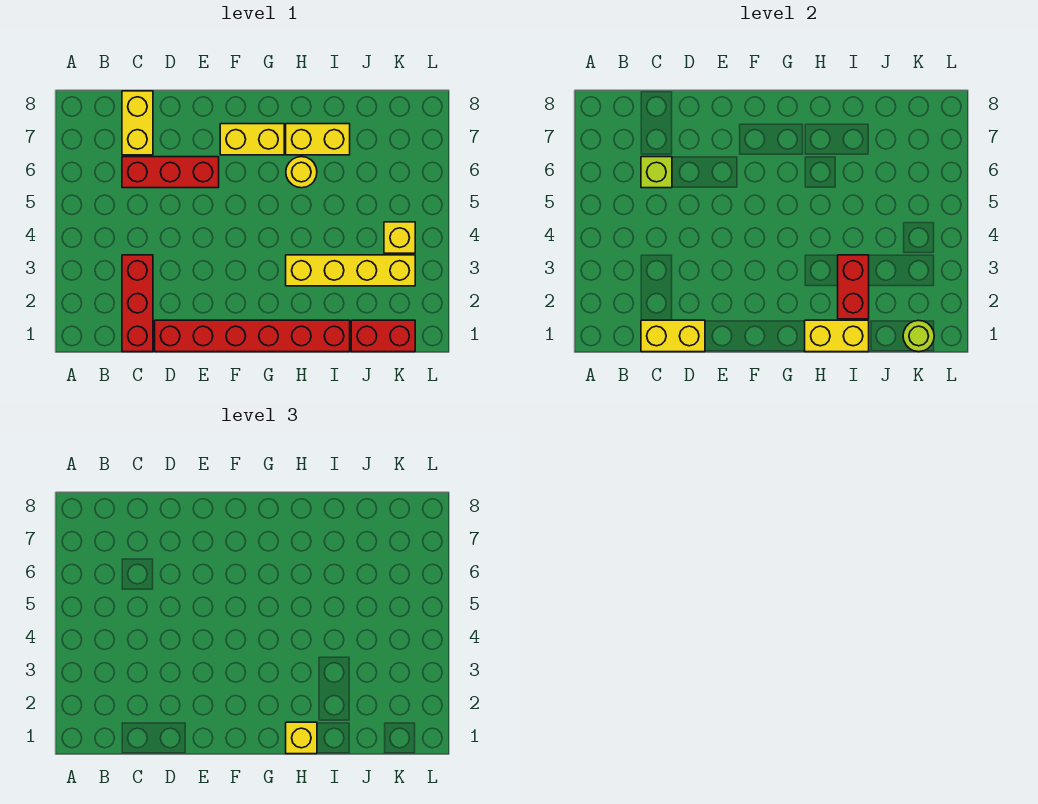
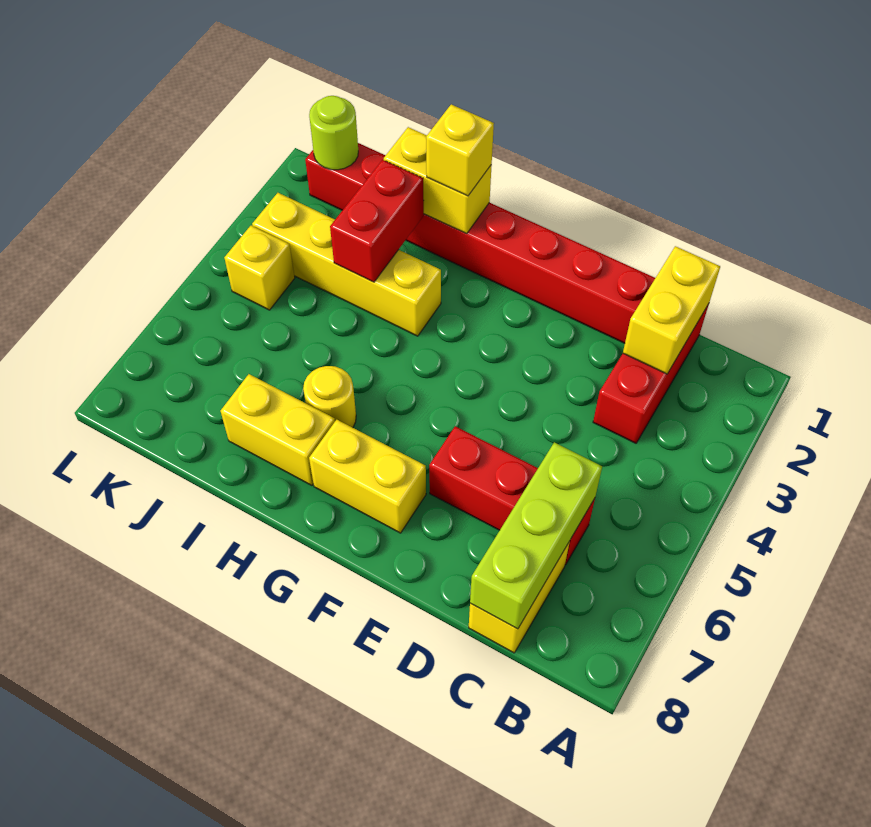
yellow 1x2 brick [641,320,705,352] -> yellow 1x2 brick turned to [623,246,720,374]
lime 1x1 brick [641,157,672,188] -> lime 1x3 brick [470,442,602,629]

